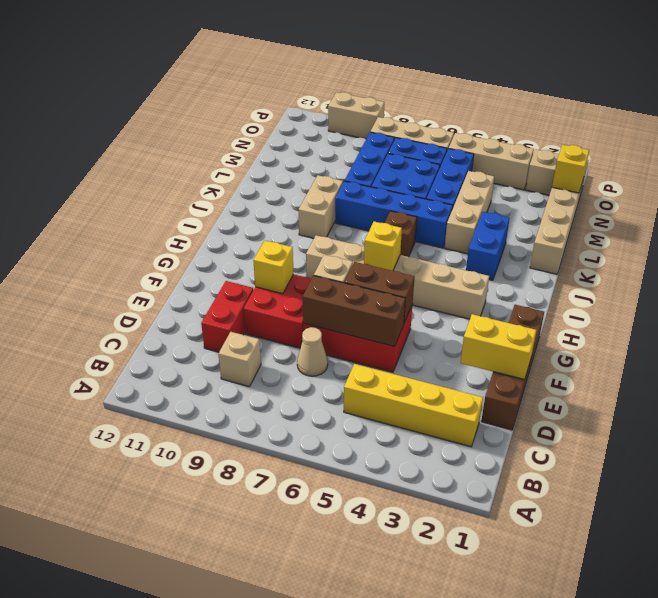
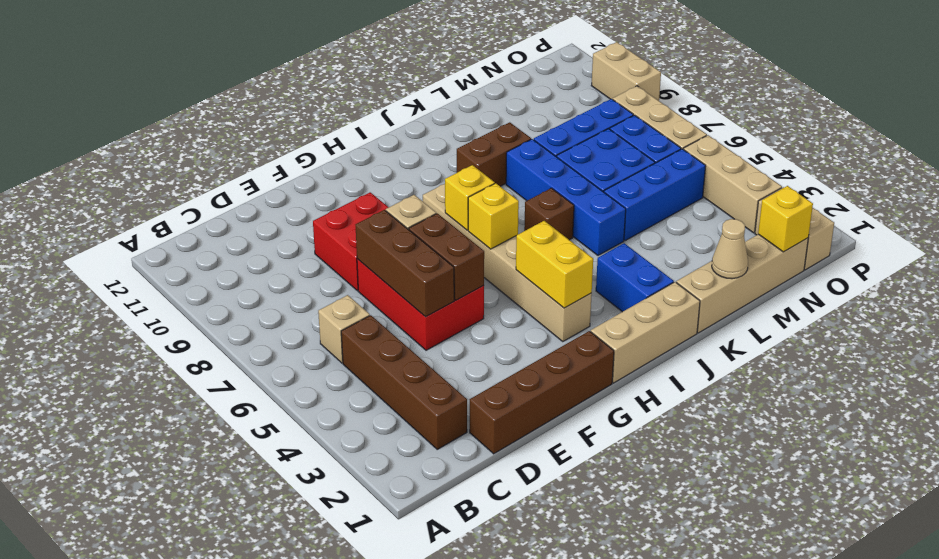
yellow 1x4 brick [344,364,483,447] -> brown 1x4 brick [341,315,467,449]
tan 1x1 brick [218,332,261,387] -> tan 1x1 brick moved to [318,295,370,363]
tan 1x1 cone [297,327,328,376] -> tan 1x1 cone moved to [712,219,748,279]
red 1x2 brick [201,281,253,352] -> none
yellow 1x2 brick [460,314,536,380] -> yellow 1x2 brick moved to [516,221,593,308]
yellow 1x1 brick [253,241,294,294] -> yellow 1x1 brick moved to [445,165,495,230]
blue 1x2 brick [466,212,510,280] -> blue 1x2 brick turned to [596,243,674,312]
tan 1x2 brick [298,175,343,238] -> brown 1x2 brick [457,122,531,186]
tan 1x3 brick [445,171,494,254] -> tan 1x3 brick moved to [591,282,700,383]

